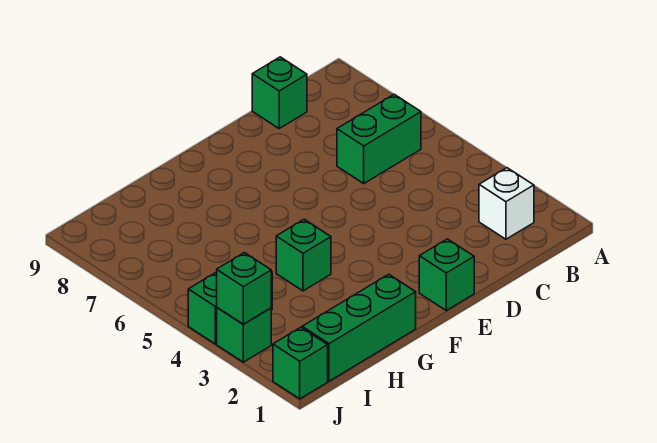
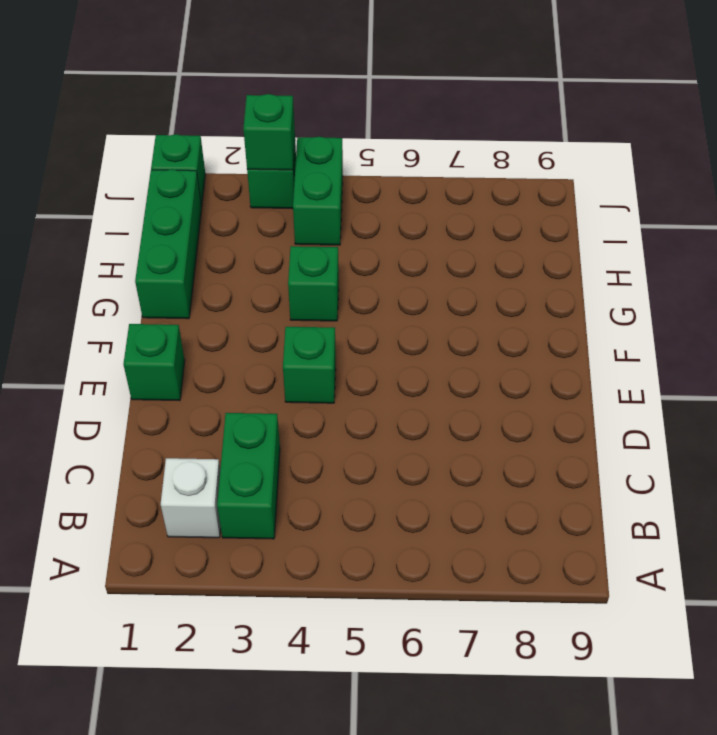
green 1x2 brick [337,94,421,183] -> green 1x2 brick moved to [217,413,280,539]
green 1x1 brick [252,57,307,128] -> green 1x1 brick moved to [283,327,336,403]

